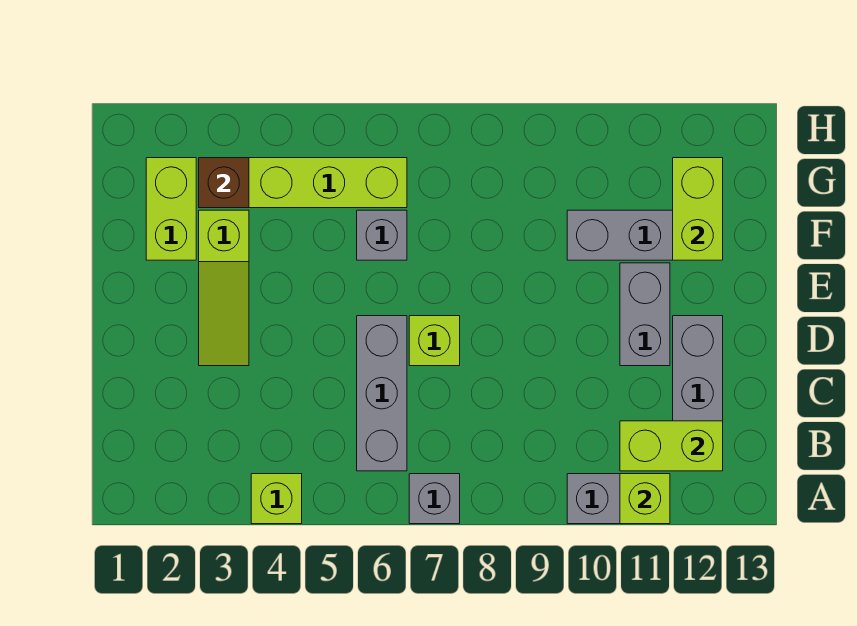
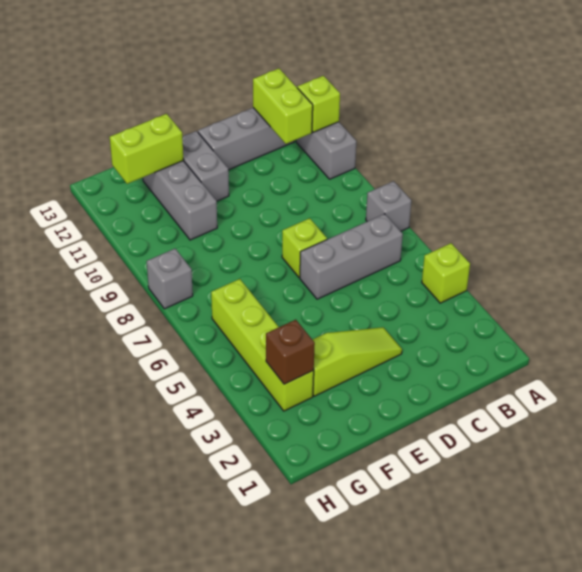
grey 1x2 brick [620,263,670,366] -> grey 1x2 brick turned to [182,131,229,201]
lime 1x2 brick [146,158,196,260] -> none
grey 1x1 brick [357,210,407,260] -> grey 1x1 brick moved to [147,249,193,309]

